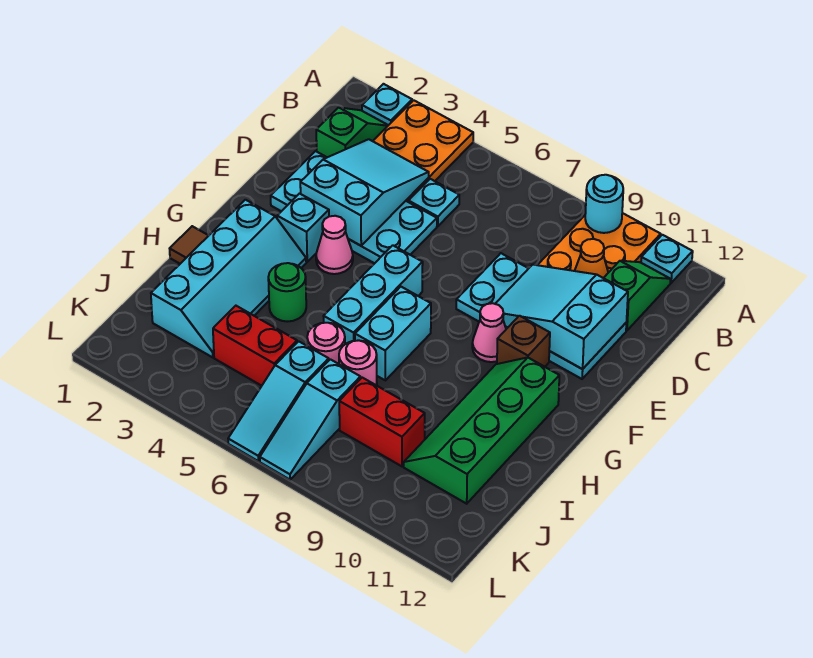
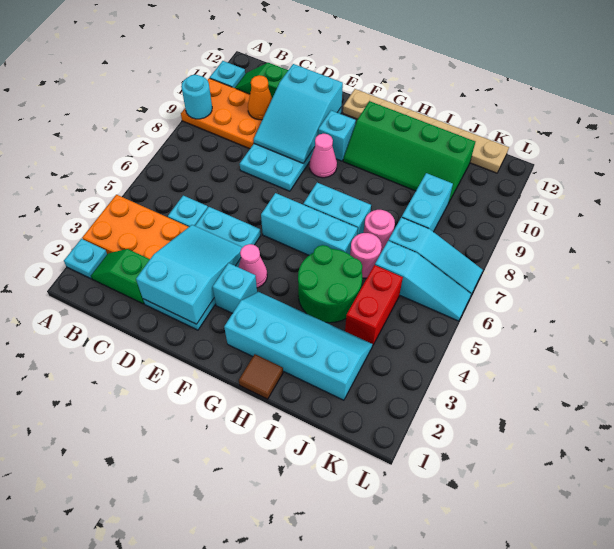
cyan 2x3 slope [300,139,429,246] -> cyan 2x3 slope turned to [136,225,243,324]
brown 1x1 brick [497,316,550,367] -> cyan 1x1 brick [318,111,356,161]
none -> tan 1x6 plate [343,89,509,173]
green 1x1 round brick [268,263,306,322] -> green 2x2 round brick [298,245,362,323]
red 1x2 brick [339,378,425,466] -> cyan 1x2 brick [402,173,453,232]

